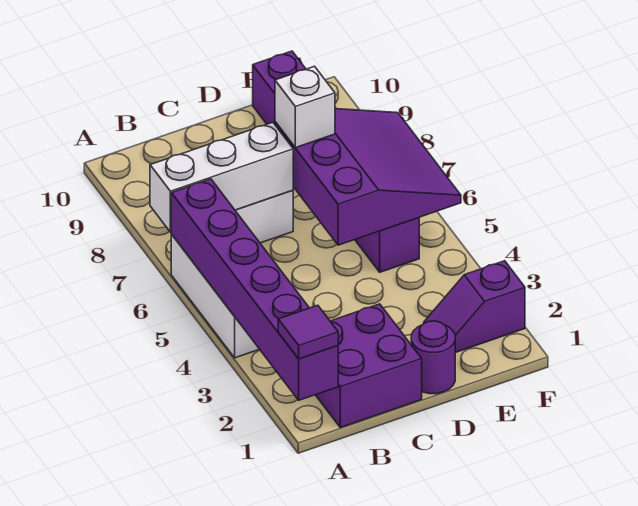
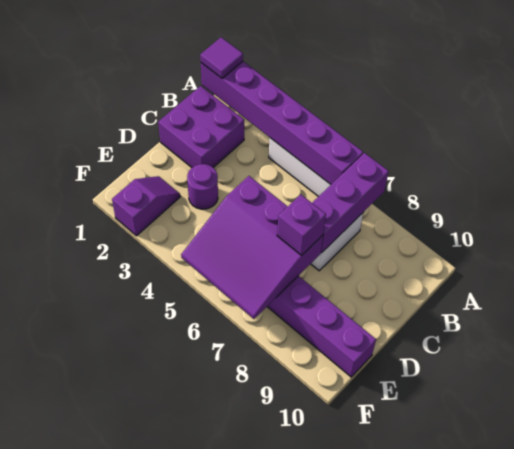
white 1x3 brick [150,122,293,232] -> purple 1x3 brick [312,153,389,253]
purple 1x1 round brick [411,321,455,394] -> purple 1x1 round brick moved to [187,164,218,209]
white 1x1 brick [275,66,335,148] -> purple 1x1 brick [277,195,326,255]

